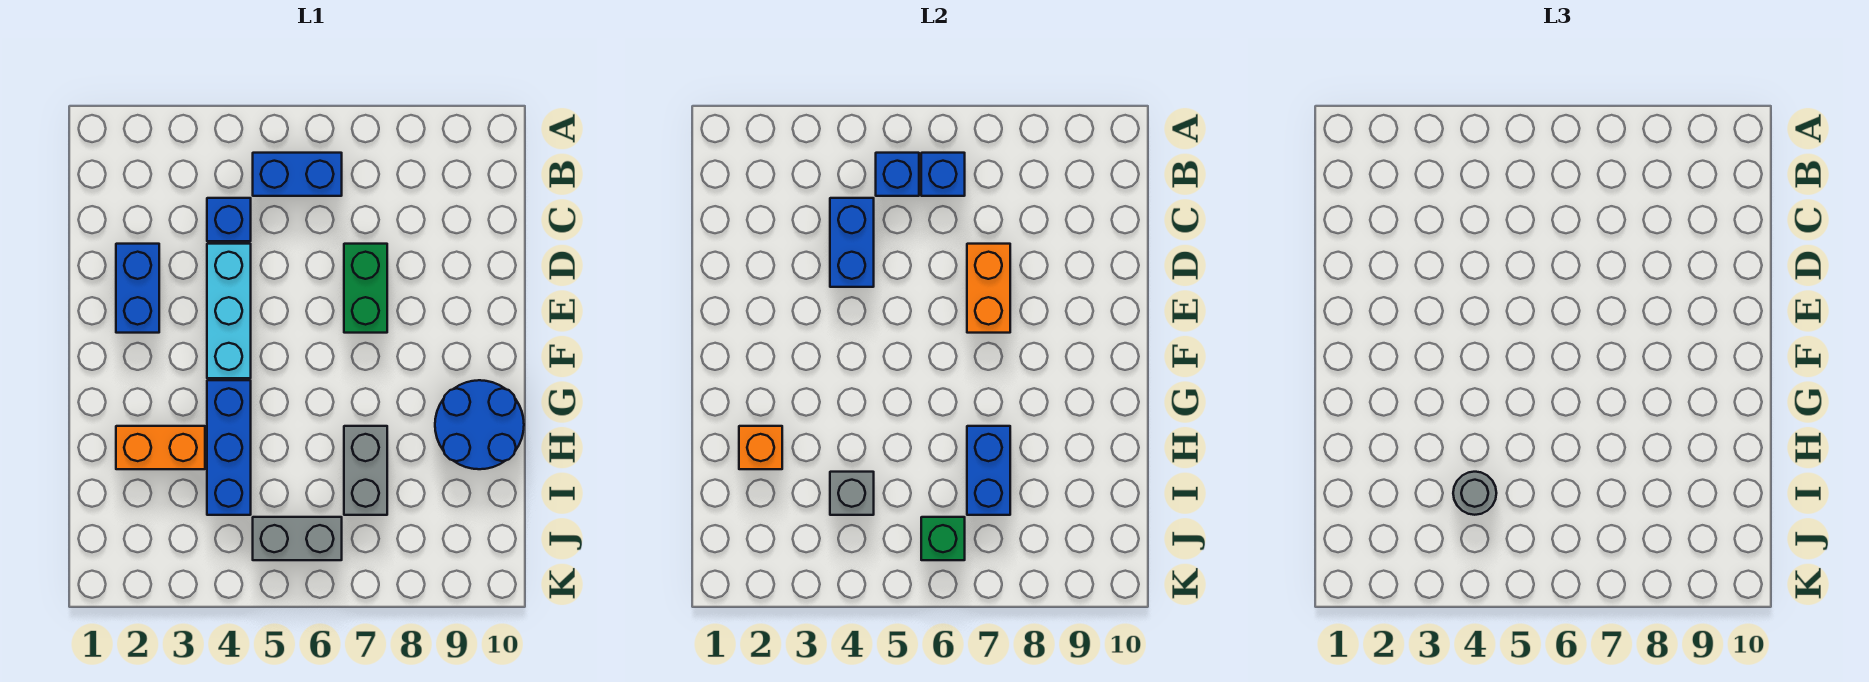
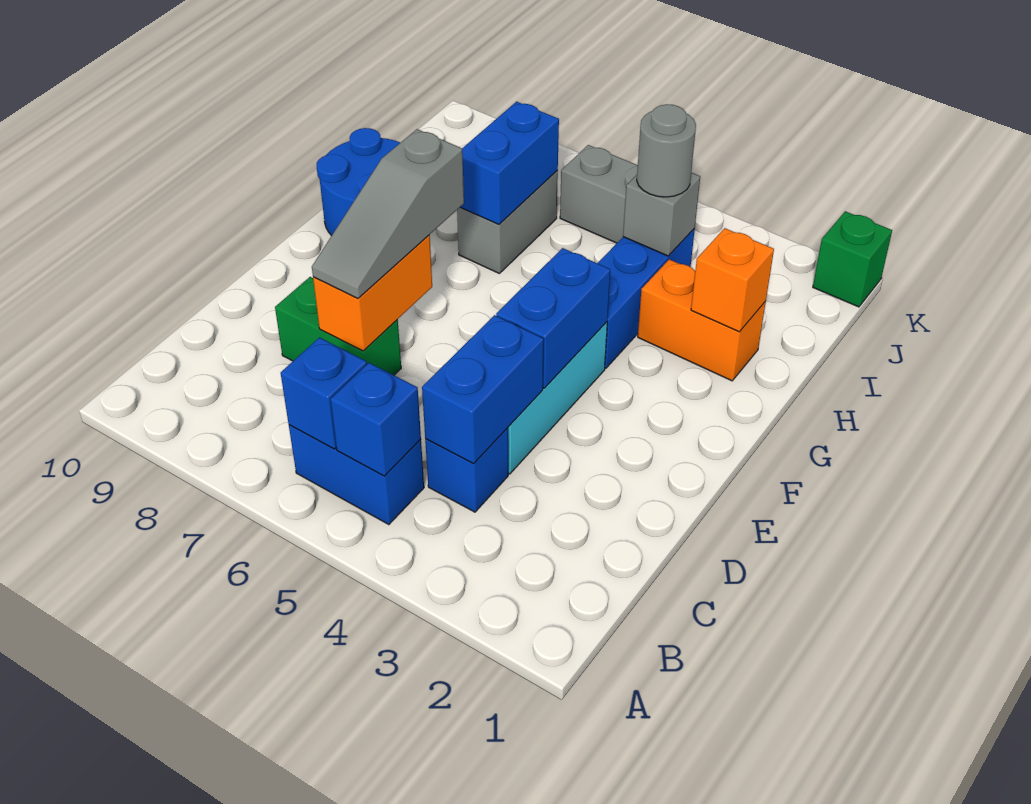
blue 1x2 brick [116,244,159,333] -> blue 1x2 brick moved to [496,248,610,388]
green 1x2 brick [344,244,387,333] -> green 1x2 brick turned to [275,277,401,375]
none -> grey 1x3 slope [312,129,464,298]
green 1x1 brick [921,517,965,560] -> green 1x1 brick moved to [813,211,892,307]

